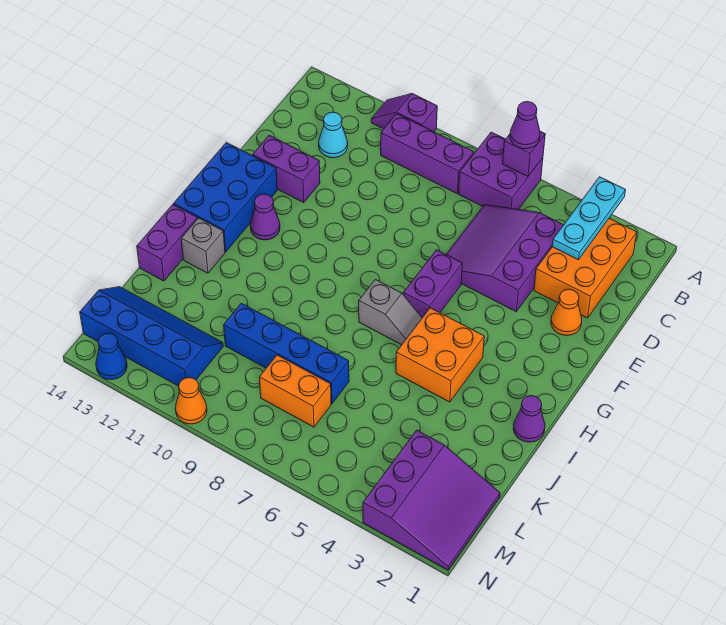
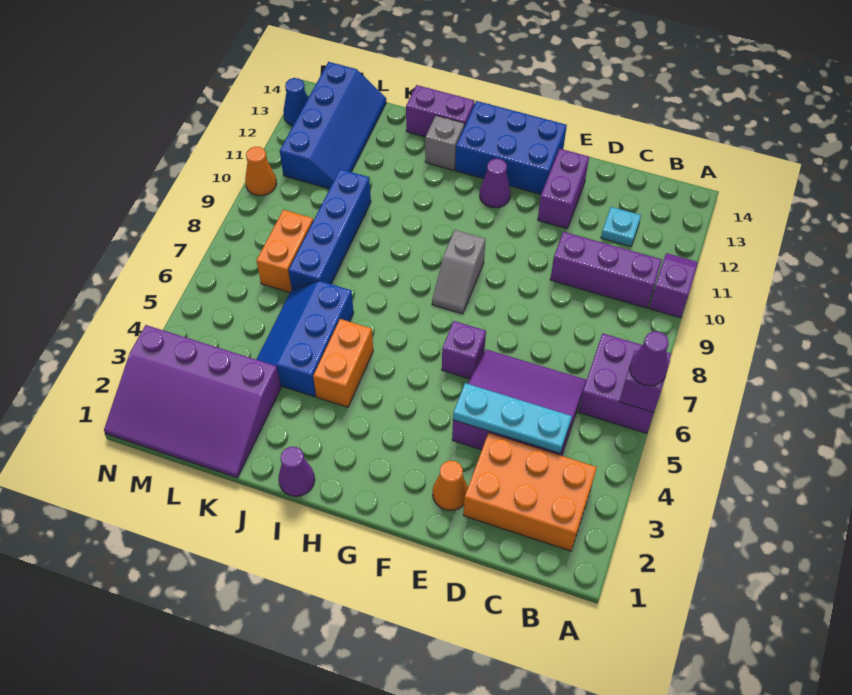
cyan 1x3 plate [552,177,625,260] -> cyan 1x3 plate moved to [453,383,572,453]
purple 1x3 brick [381,114,474,193] -> purple 1x3 brick turned to [550,232,662,308]
cyan 1x1 cone [319,112,348,158] -> cyan 1x1 plate [601,207,641,246]
purple 1x2 brick [403,250,462,318] -> purple 1x1 brick [442,321,486,379]
orange 2x2 brick [396,308,484,402] -> orange 1x2 brick [313,319,373,407]
grey 1x2 slope [359,280,422,345] -> grey 1x2 slope moved to [432,230,486,314]
none -> blue 2x3 slope [256,281,354,397]
purple 3x3 slope [363,430,500,570] -> purple 3x4 slope [104,325,281,478]

